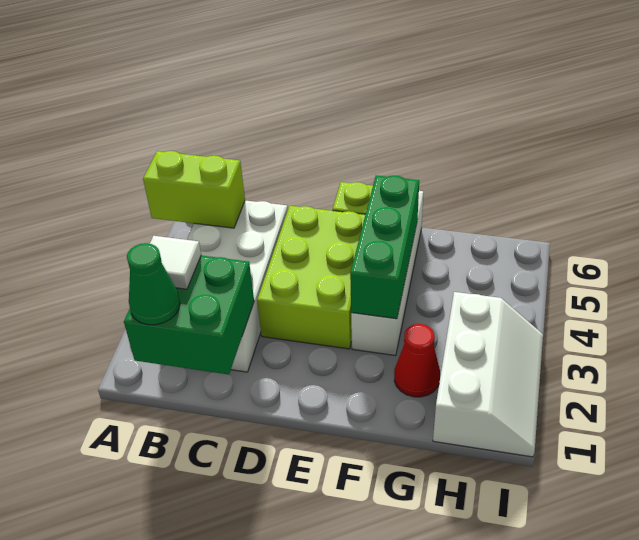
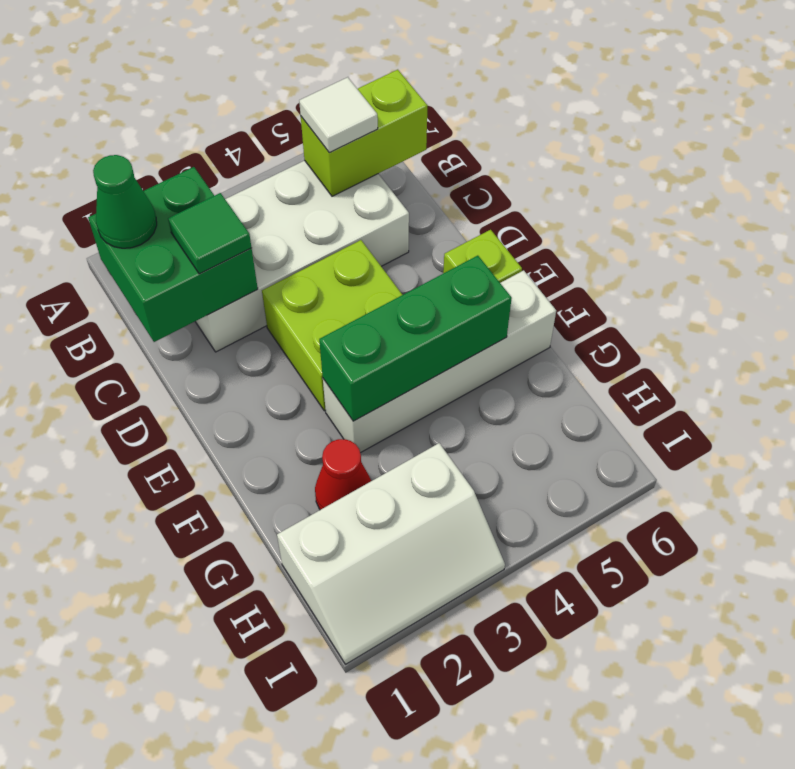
lime 1x2 brick [143,151,245,228] -> lime 1x2 brick turned to [301,70,428,196]
white 1x1 tile [150,236,201,289] -> white 1x1 tile moved to [299,77,378,152]
none -> green 1x1 tile [168,193,252,274]
lime 2x3 brick [257,206,365,349] -> lime 2x2 brick [262,240,402,411]

